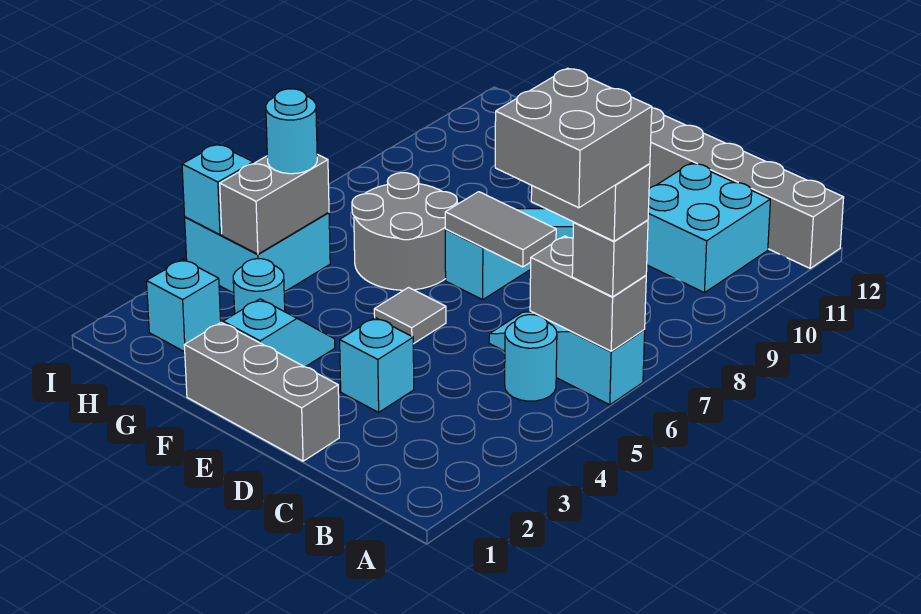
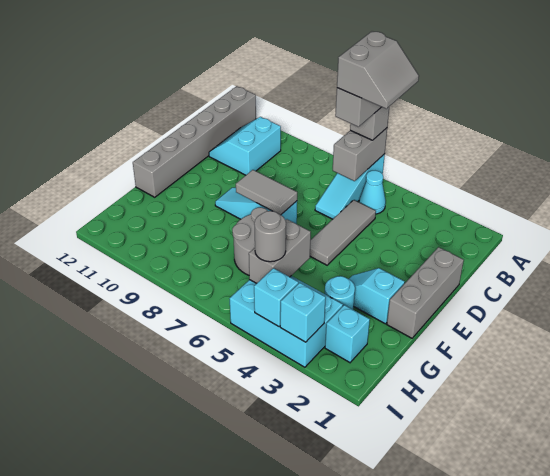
grey 2x2 brick [495,68,652,208] -> grey 2x2 slope [337,31,419,109]
cyan 1x1 round brick [505,315,557,401] -> cyan 1x1 cone [359,171,386,214]
cyan 2x2 brick [647,163,770,293] -> cyan 2x2 slope [209,117,281,175]
cyan 1x1 brick [340,318,414,412] -> cyan 1x1 brick moved to [280,283,326,342]
grey 1x2 tile [445,192,556,267] -> grey 1x2 tile turned to [236,170,297,215]
grey 1x1 tile [374,288,446,344] -> grey 1x3 tile [310,200,376,265]
cyan 2x2 brick [185,212,330,293] -> cyan 2x3 brick [230,276,343,367]
grey 1x2 brick [220,154,329,254] -> grey 1x2 brick turned to [249,219,311,283]
cyan 1x1 round brick [266,89,317,174] -> grey 1x1 round brick [254,211,286,262]

